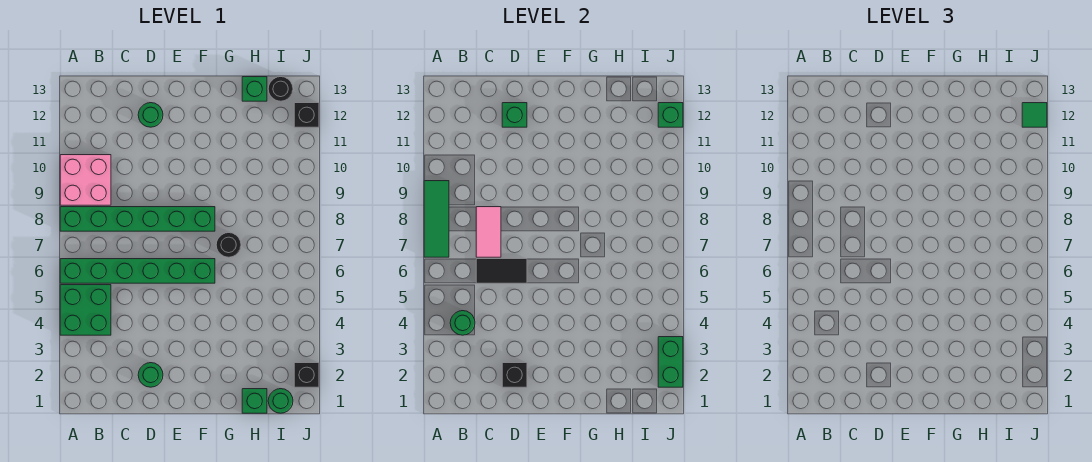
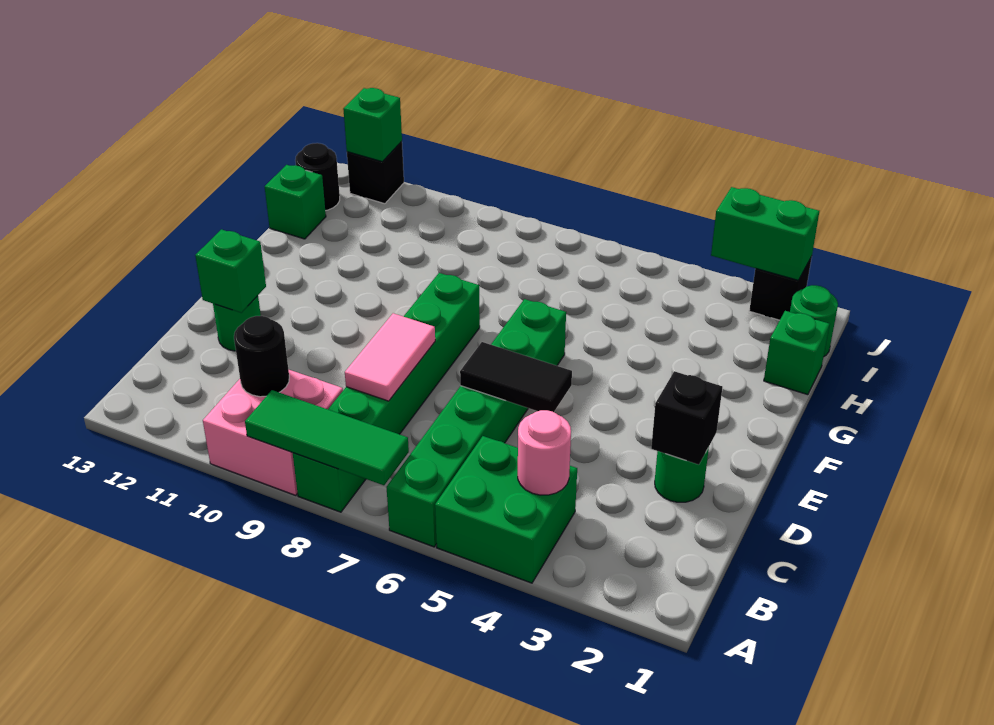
green 1x1 round brick [450,311,475,335] -> pink 1x1 round brick [518,410,571,495]
black 1x2 tile [476,259,527,283] -> black 1x2 tile turned to [460,342,572,412]
pink 1x2 tile [476,207,501,257] -> pink 1x2 tile turned to [345,313,435,401]
black 1x1 round brick [216,233,241,257] -> black 1x1 round brick moved to [234,316,289,397]
green 1x1 tile [1022,103,1047,127] -> none

